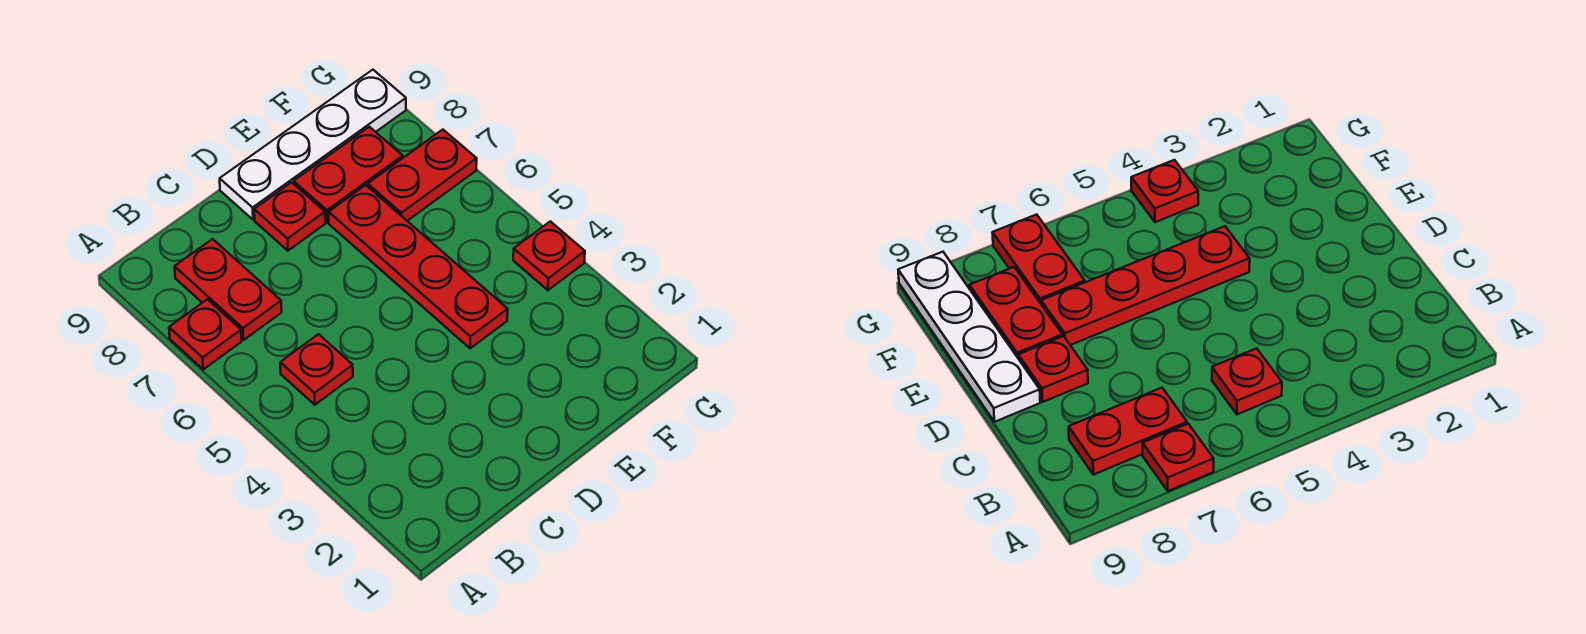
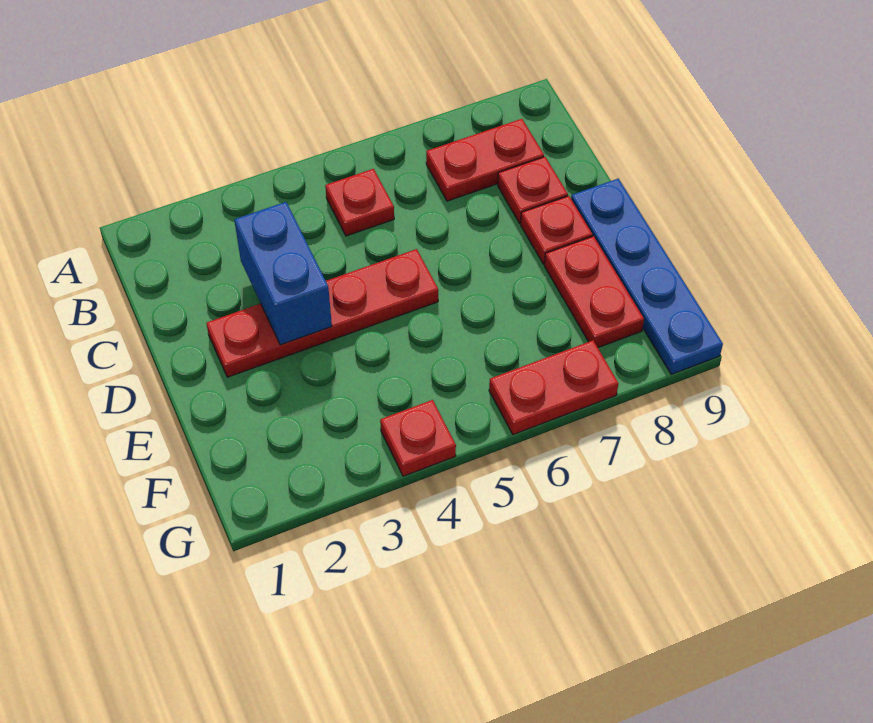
red 1x1 plate [169,299,242,369] -> red 1x1 plate moved to [498,157,568,223]
none -> blue 1x2 brick [234,202,332,345]
white 1x4 plate [220,70,406,220] -> blue 1x4 plate [571,179,723,374]
red 1x4 plate [329,185,508,348] -> red 1x4 plate moved to [206,249,438,377]
red 1x2 plate [368,130,477,221] -> red 1x2 plate turned to [489,340,618,435]

